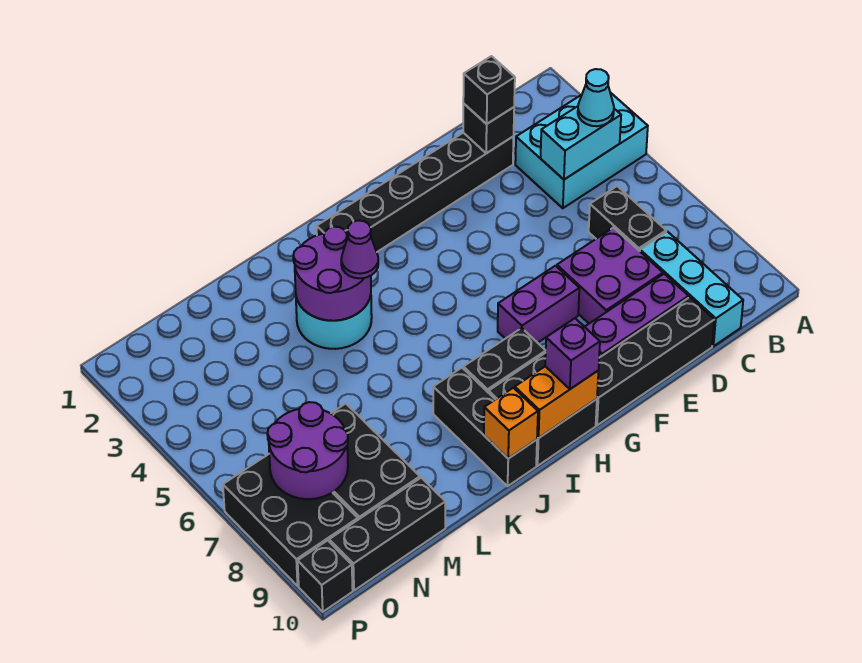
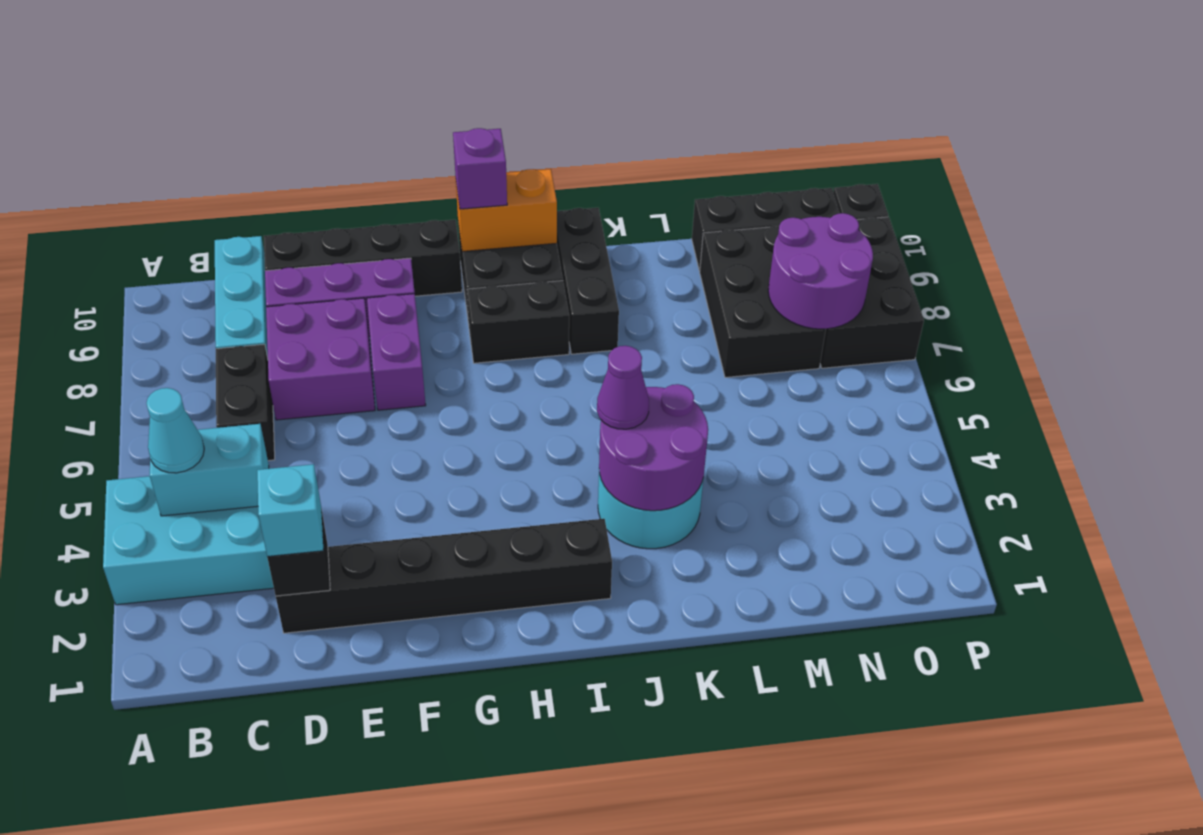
black 1x1 brick [463,56,515,124] -> cyan 1x1 brick [257,464,323,557]
purple 1x2 brick [498,266,579,343] -> purple 1x2 brick turned to [367,294,426,410]
orange 1x1 brick [484,388,538,459] -> none

